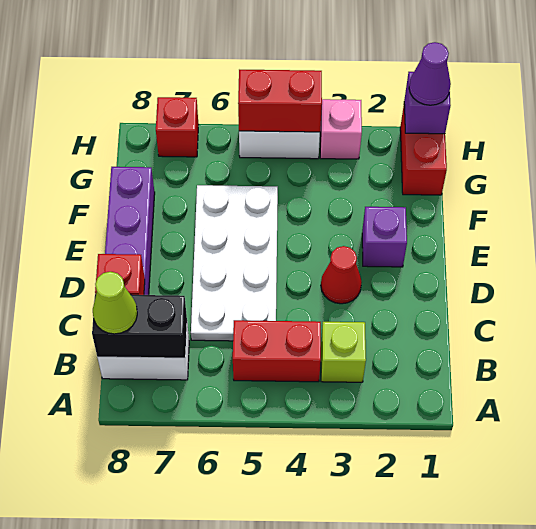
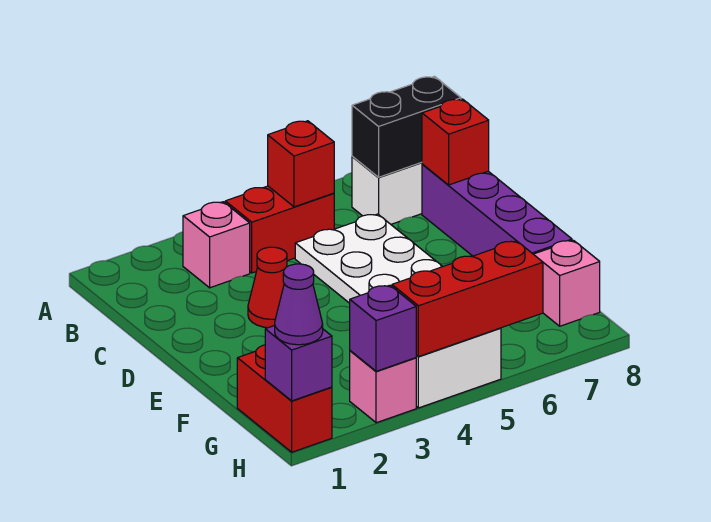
lime 1x1 brick [321,322,366,382] -> pink 1x1 brick [183,202,250,288]
lime 1x1 cone [93,272,137,334] -> none
purple 1x1 brick [362,207,407,267] -> purple 1x1 brick moved to [350,285,416,371]
none -> pink 1x1 brick [534,240,600,326]
red 1x2 brick [238,70,322,132] -> red 1x3 brick [392,241,543,357]
red 1x1 brick [156,97,199,157] -> red 1x1 brick moved to [268,121,334,207]

